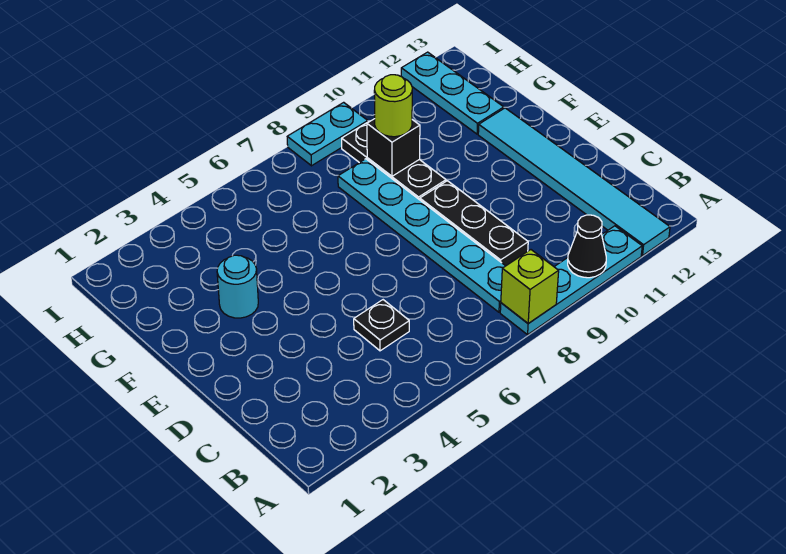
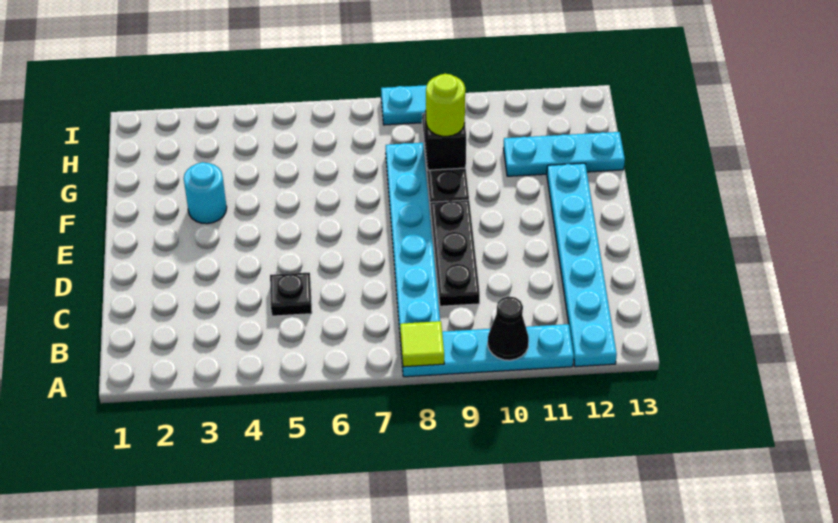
lime 1x1 brick [501,250,559,323] -> lime 1x1 tile [400,321,444,367]
cyan 1x6 tile [478,108,670,256] -> cyan 1x6 plate [547,163,617,367]
cyan 1x3 plate [401,52,504,134] -> cyan 1x3 plate turned to [504,132,625,176]

